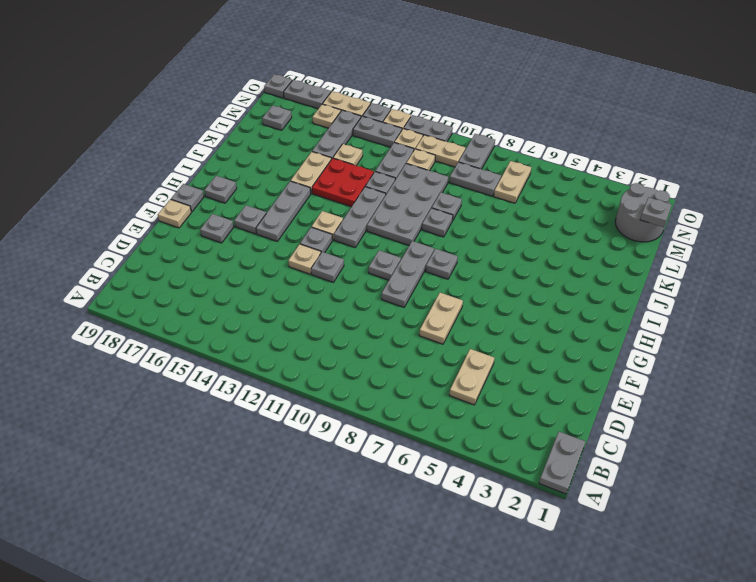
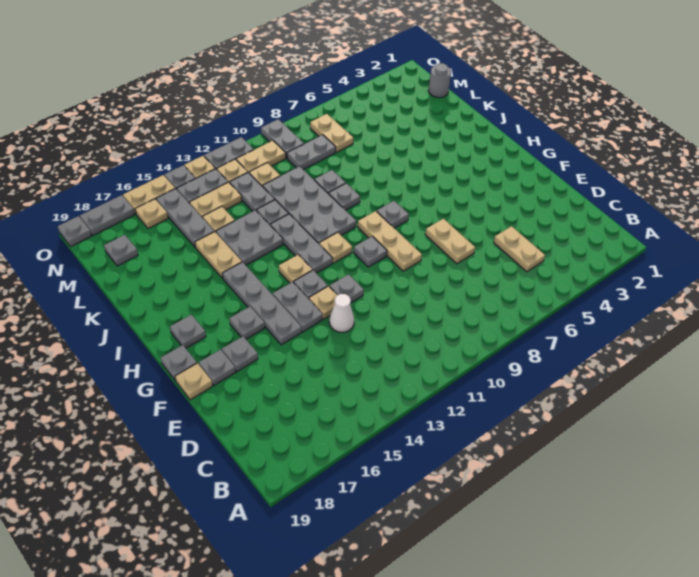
grey 1x2 plate [539,432,585,494] -> grey 1x2 plate moved to [273,282,323,332]
none -> white 1x1 cone [329,294,354,332]
grey 1x3 plate [382,241,434,307] -> tan 1x3 plate [358,211,422,271]
grey 1x3 plate [256,181,311,241] -> grey 1x4 plate [222,262,302,345]
none -> tan 1x1 plate [319,232,352,263]
red 2x2 plate [312,158,374,207] -> grey 2x2 plate [216,210,283,265]
grey 2x2 round brick [615,183,670,242] -> grey 1x1 round brick [428,63,451,98]
grey 1x1 plate [640,197,672,227] -> grey 1x1 plate moved to [199,350,236,385]
none -> tan 1x2 plate [189,182,242,218]

